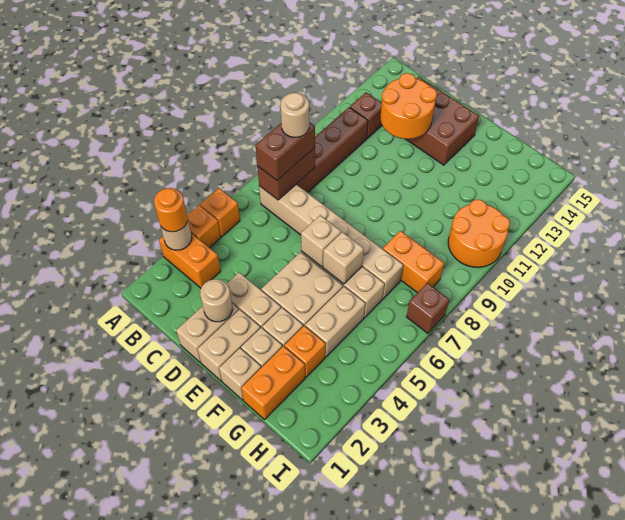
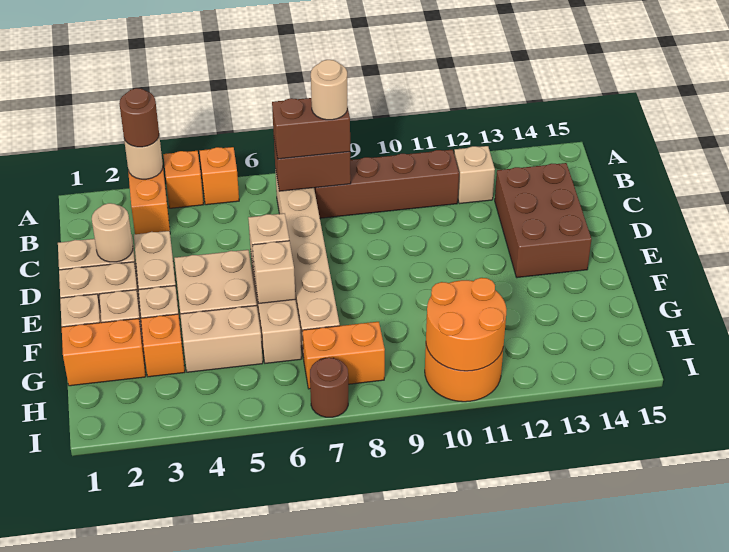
orange 1x1 round brick [154,188,187,232] -> brown 1x1 round brick [119,88,159,147]
brown 1x1 brick [350,92,382,139] -> tan 1x1 brick [454,146,495,204]
orange 2x2 round brick [380,73,437,139] -> orange 2x2 round brick moved to [426,278,507,371]
orange 1x2 brick [383,231,444,293] -> orange 1x2 brick turned to [302,322,385,389]
brown 1x1 brick [406,283,449,333] -> brown 1x1 round brick [310,358,348,417]

